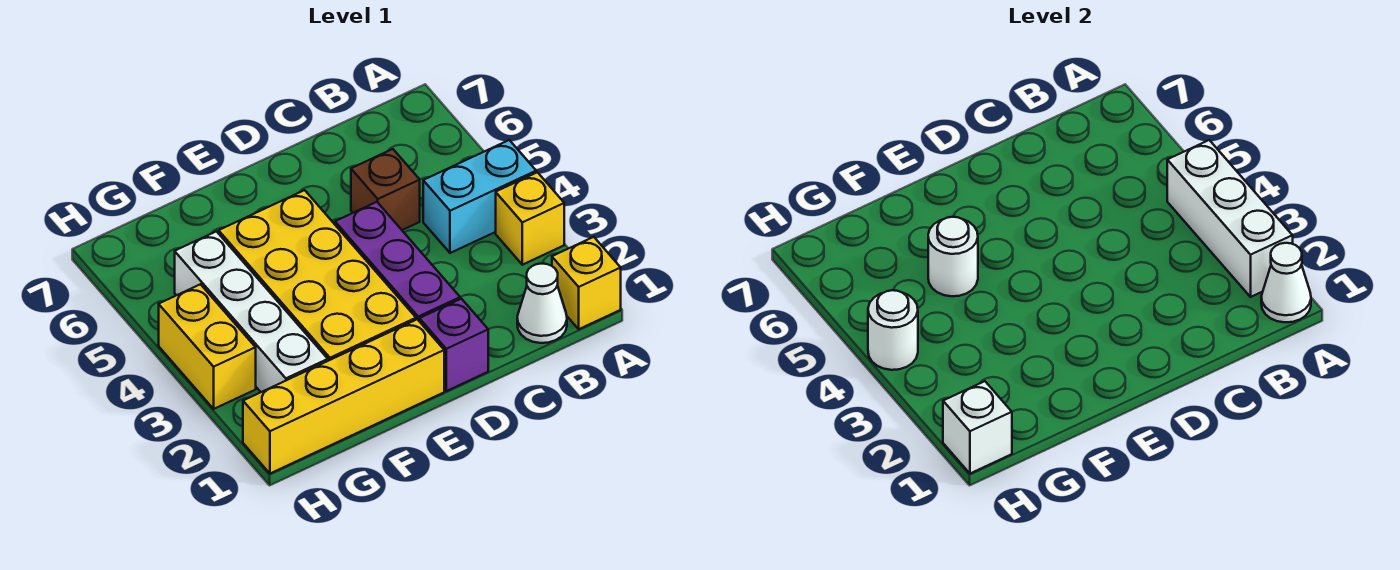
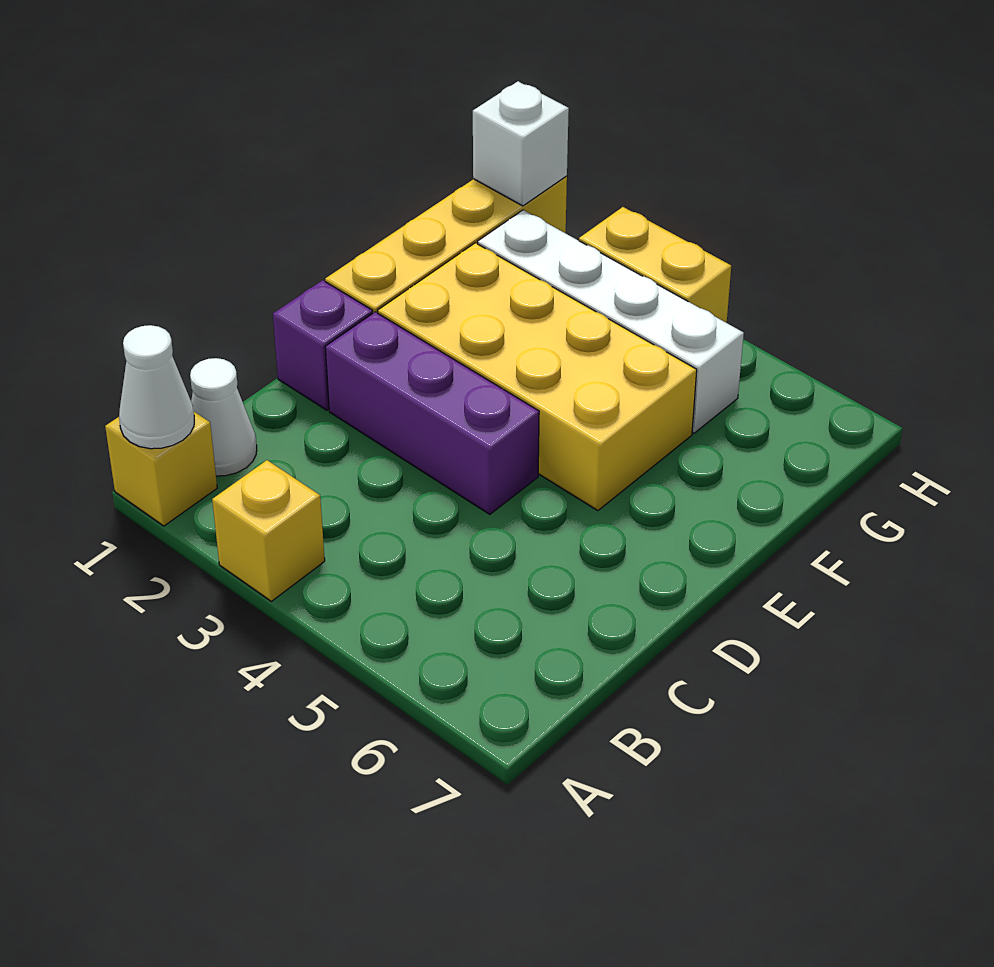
white 1x3 brick [1167,140,1293,297] -> none
cyan 1x2 brick [423,140,536,253] -> none
brown 1x1 brick [351,149,420,230] -> none
white 1x1 round brick [928,217,978,296] -> none
white 1x1 round brick [868,290,918,370] -> none

